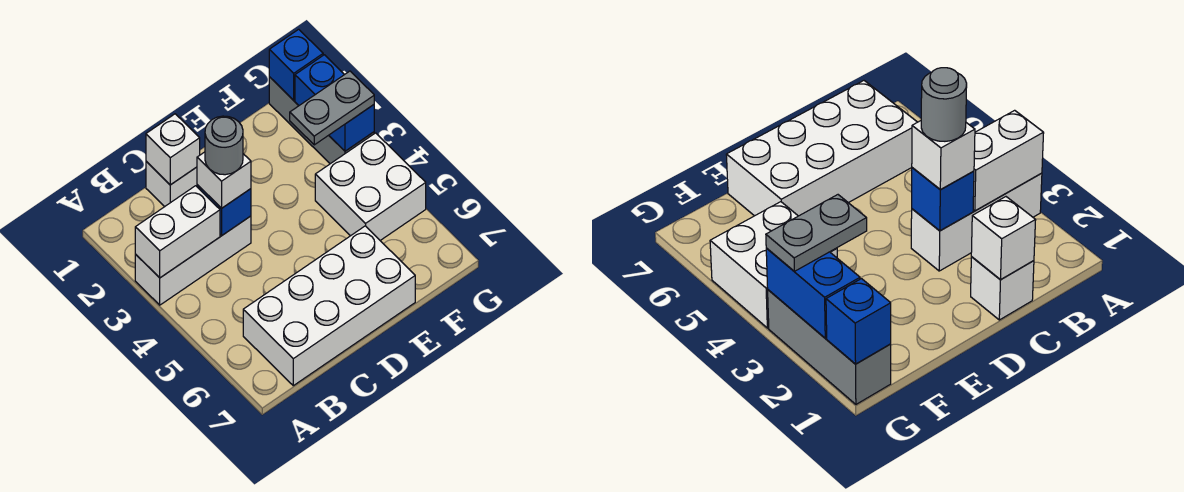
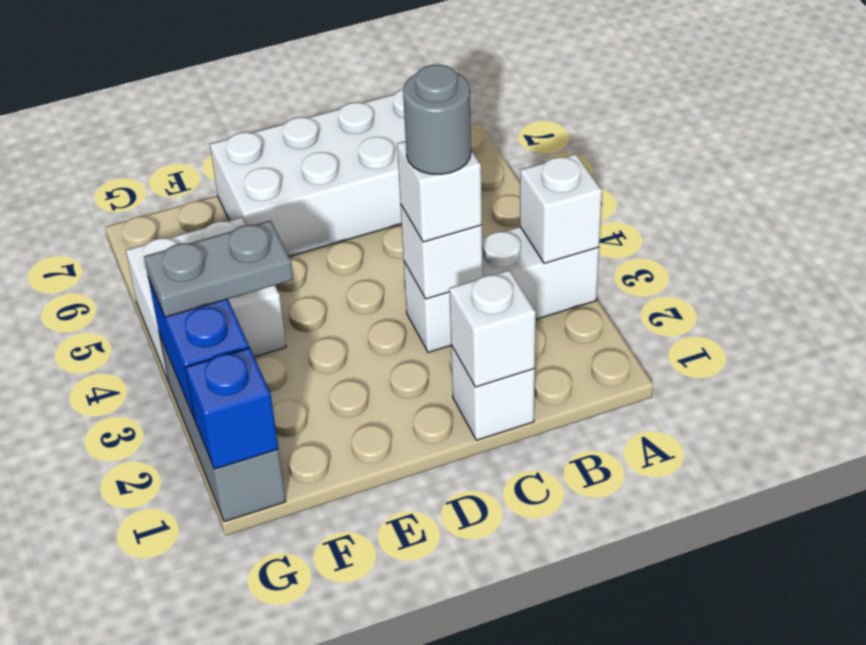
white 1x2 brick [135,186,220,278] -> white 1x1 brick [520,154,602,263]
blue 1x1 brick [197,185,251,235] -> white 1x1 brick [400,204,482,299]

